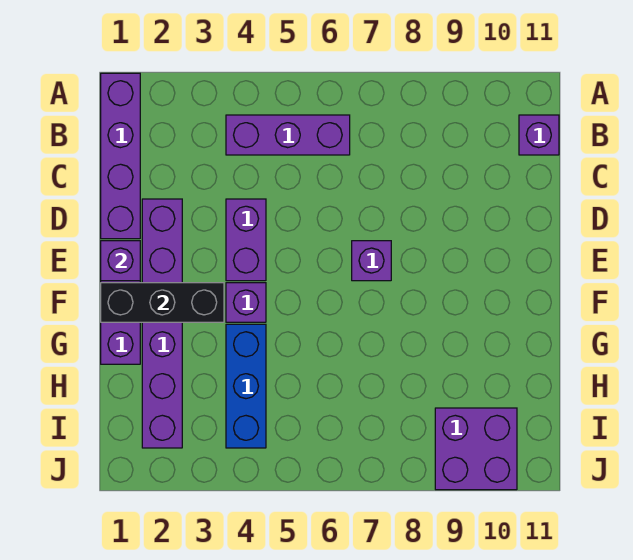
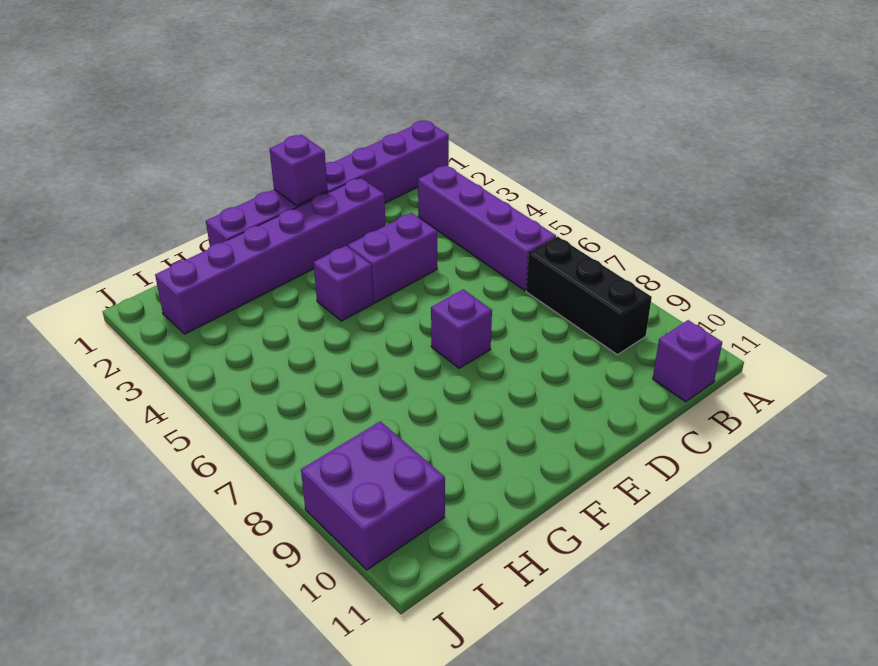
purple 1x3 brick [226,115,350,155] -> purple 1x4 brick [418,165,556,291]
black 1x3 brick [101,283,224,322] -> black 1x3 brick moved to [526,236,652,355]
blue 1x3 brick [226,324,266,448] -> none

